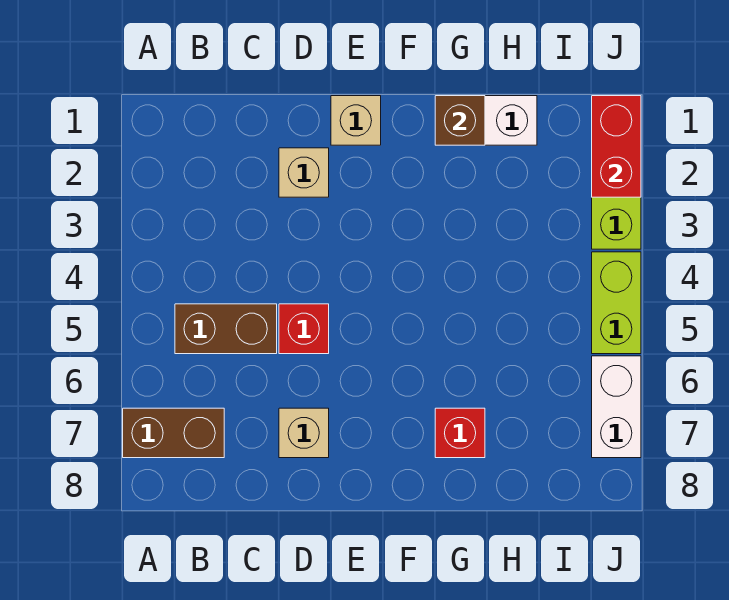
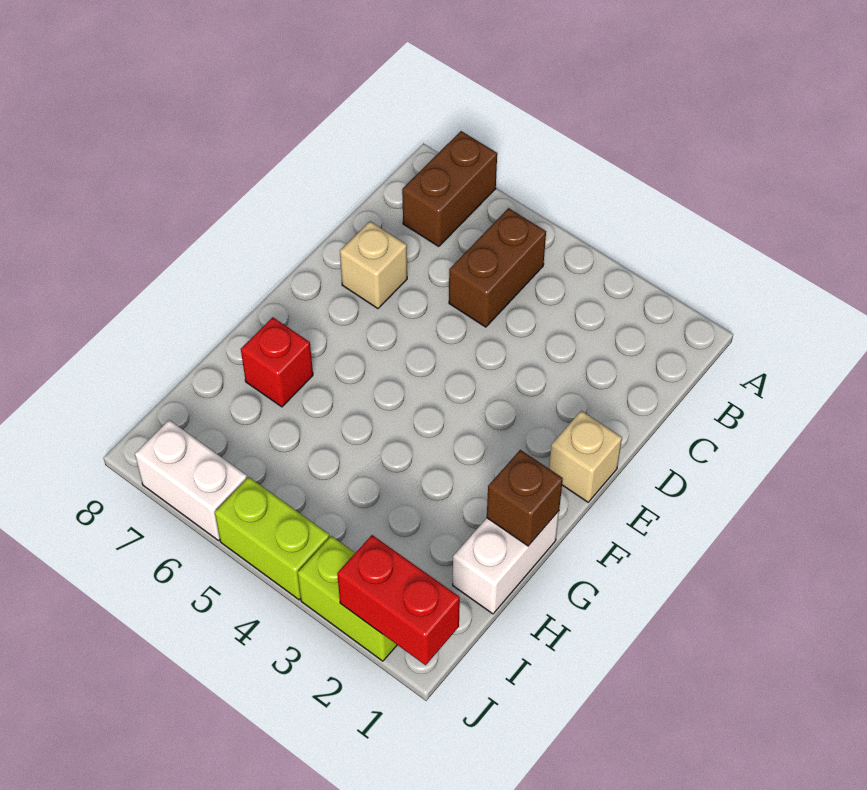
tan 1x1 brick [279,148,329,197] -> none
red 1x1 brick [279,304,329,354] -> none

